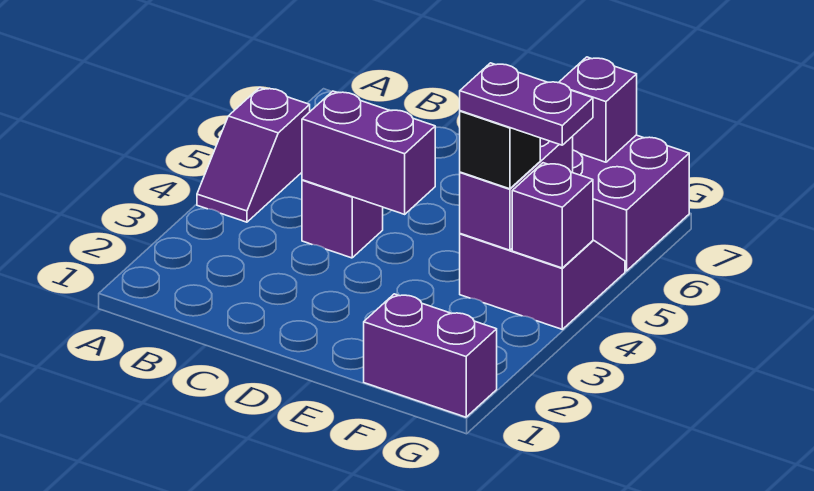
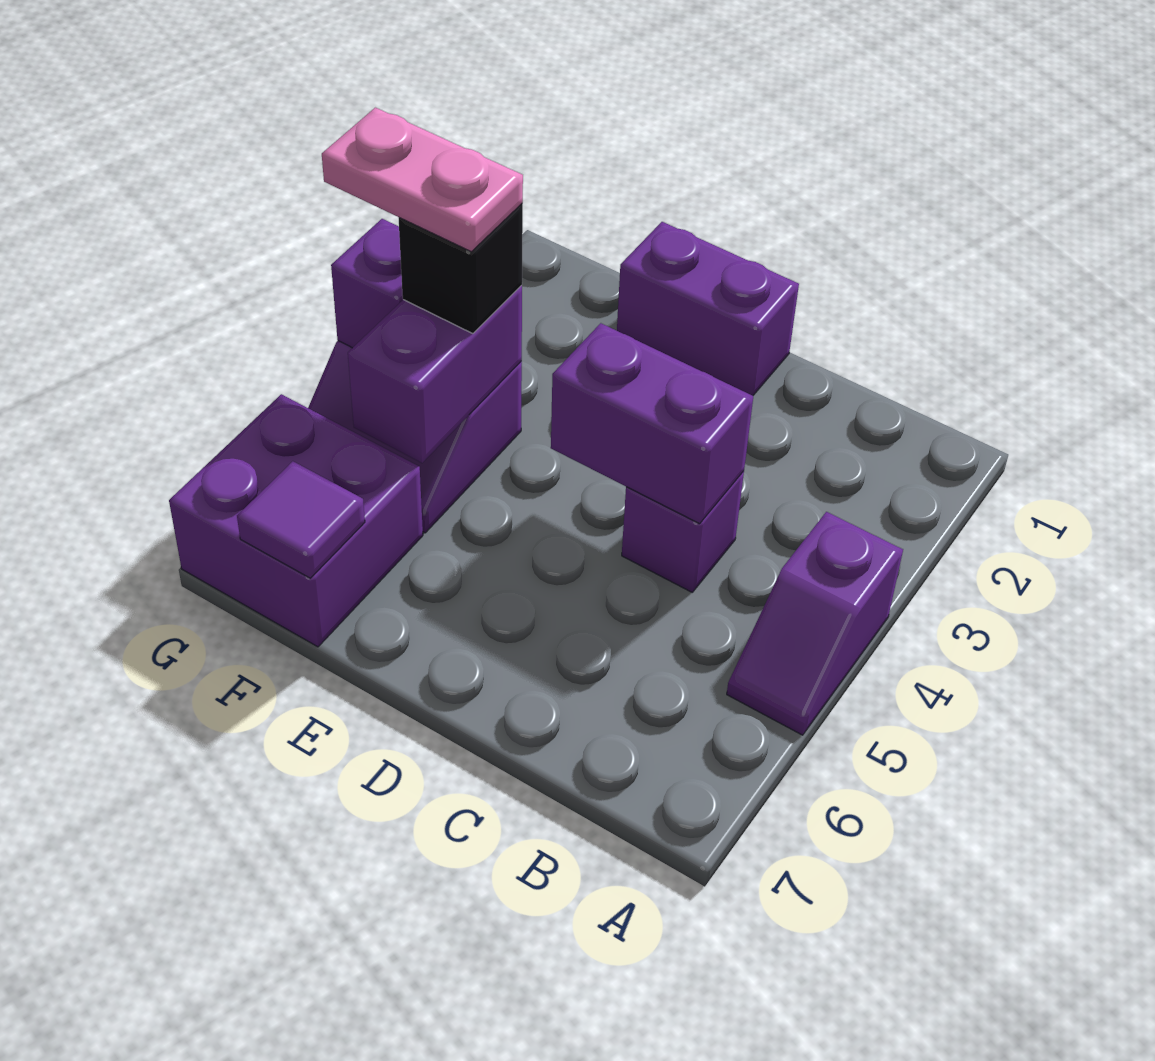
purple 1x2 slope [197,88,310,222] -> purple 1x2 slope turned to [727,512,903,735]
purple 1x2 brick [364,294,497,417] -> purple 1x2 brick moved to [617,222,799,396]
purple 1x2 plate [460,63,593,145] -> pink 1x2 plate [322,108,523,251]
purple 1x1 brick [559,57,637,162] -> purple 1x1 tile [237,461,365,578]

